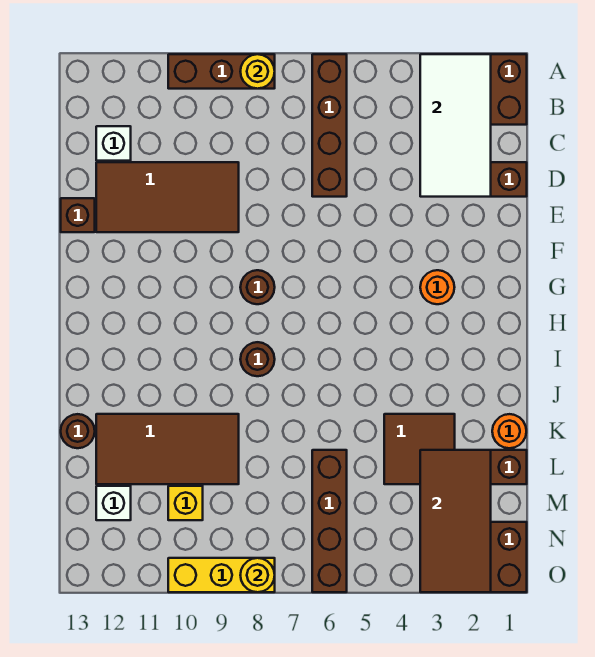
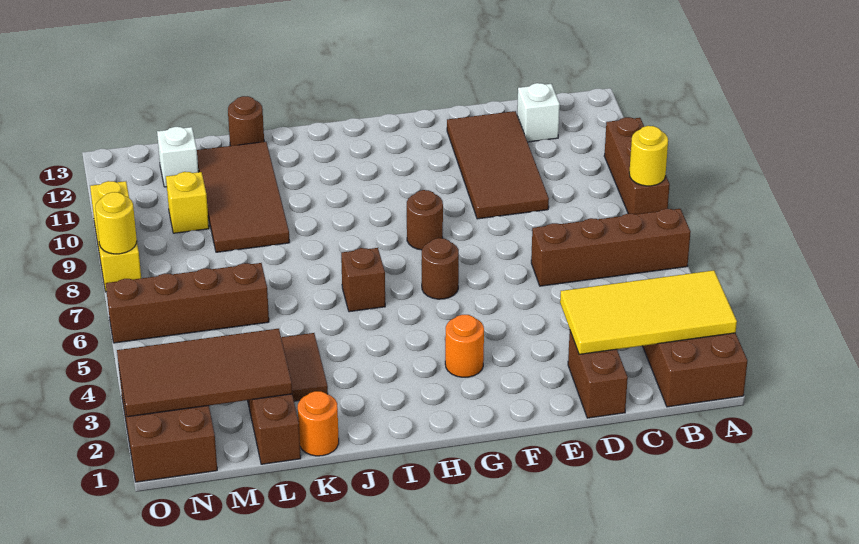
white 2x4 tile [420,54,491,197] -> yellow 2x4 tile [560,270,737,354]
brown 1x1 brick [61,198,95,232] -> brown 1x1 brick moved to [341,248,385,312]
brown 1x1 round brick [240,342,275,376] -> brown 1x1 round brick moved to [422,238,459,299]

